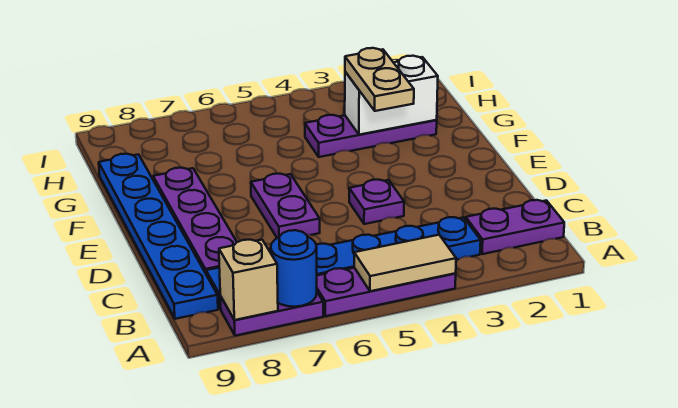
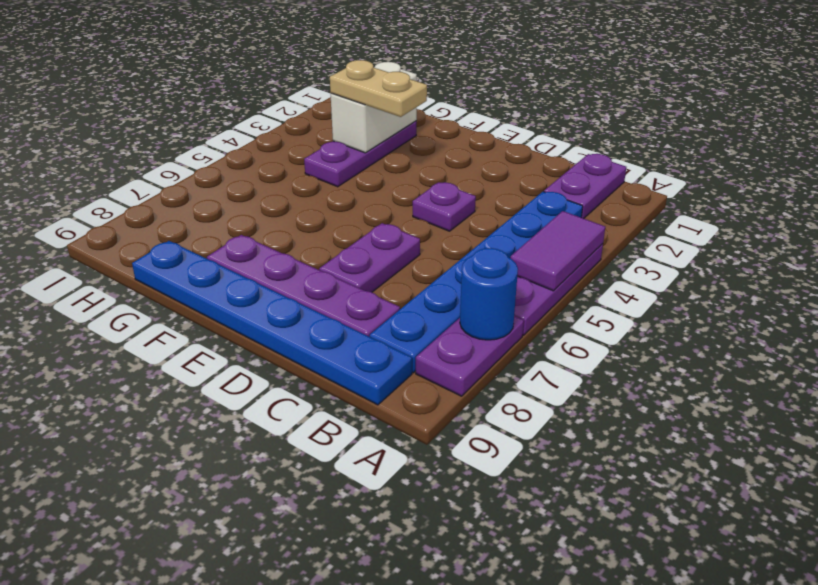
tan 1x2 tile [354,235,456,291] -> purple 1x2 tile [511,211,605,291]
tan 1x1 brick [219,240,278,320] -> none
purple 1x2 plate [251,174,320,238] -> purple 1x2 plate turned to [319,223,420,292]

